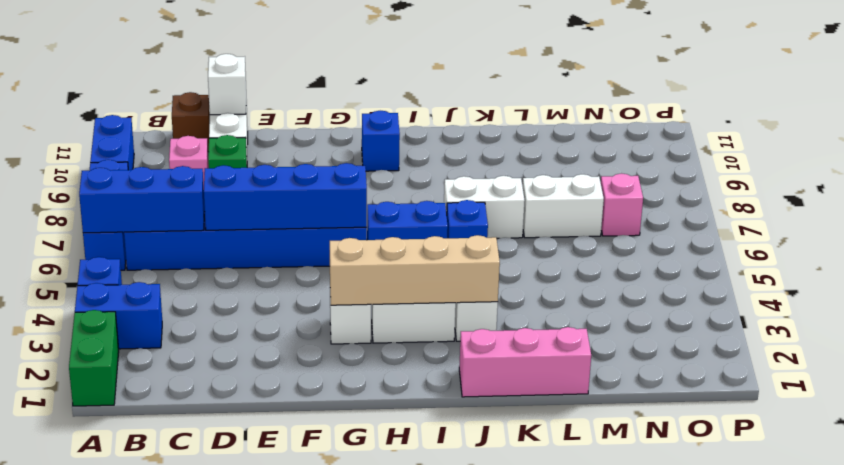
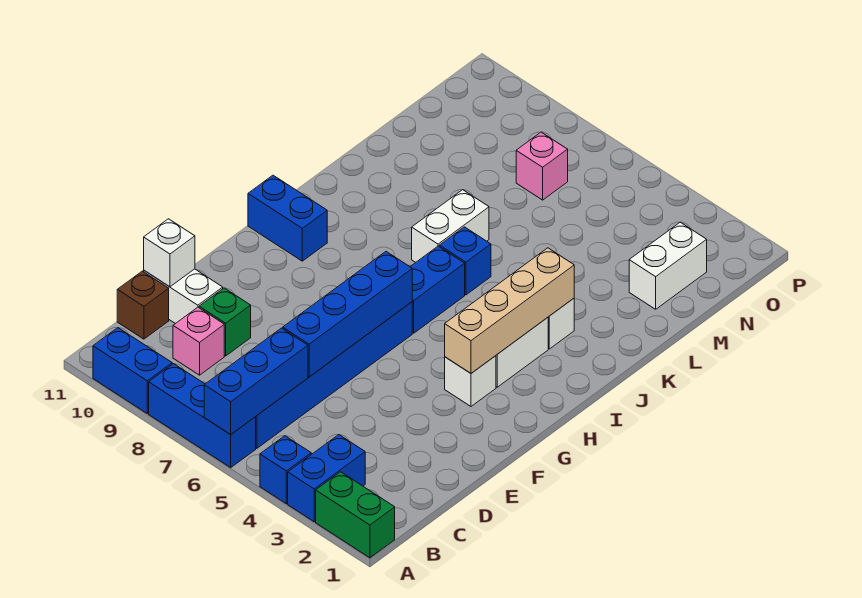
blue 1x1 brick [362,111,400,171] -> blue 1x2 brick [248,175,327,261]
pink 1x3 brick [459,327,591,397] -> none
white 1x2 brick [523,174,604,238] -> white 1x2 brick moved to [629,222,707,309]

